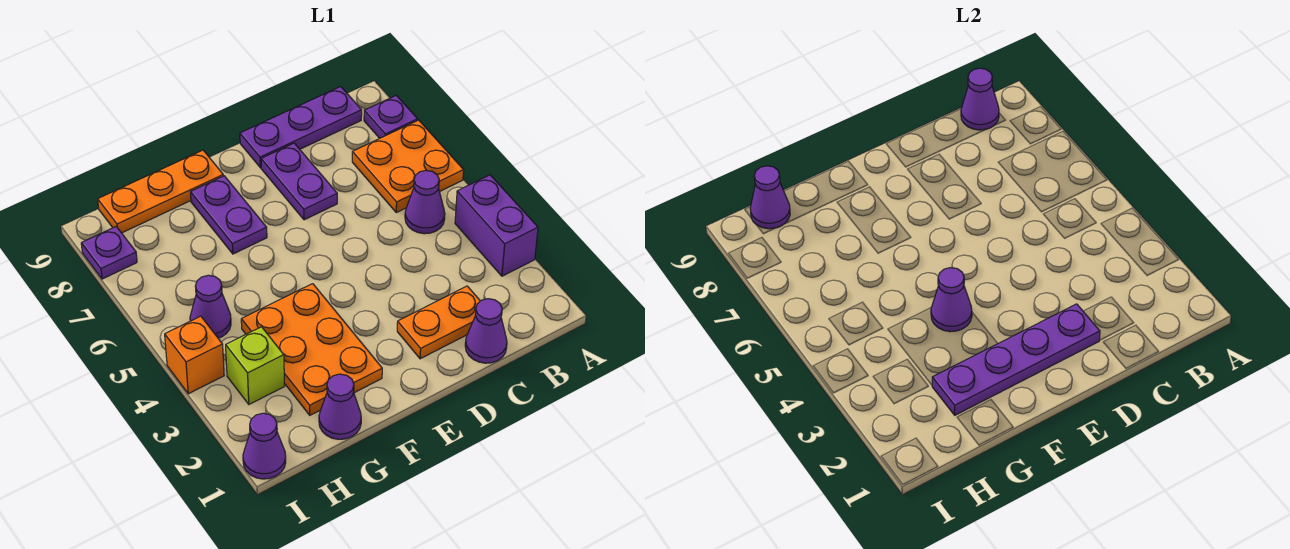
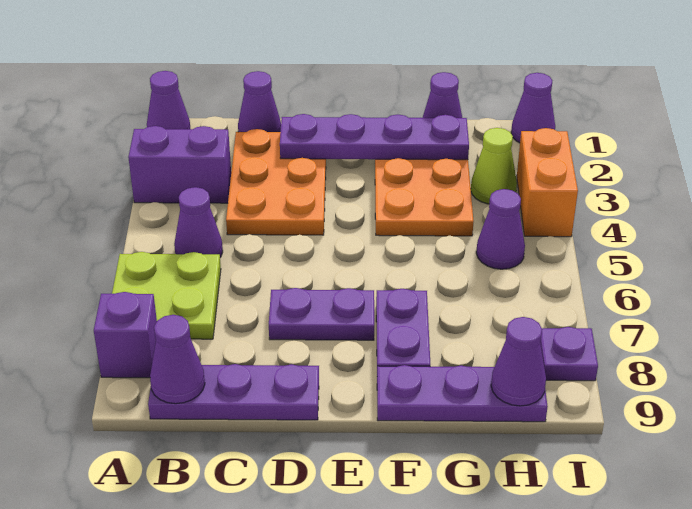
purple 1x2 brick [455,175,538,276] -> purple 1x2 brick turned to [128,126,231,203]
orange 2x2 plate [352,120,464,212] -> lime 2x2 plate [112,252,221,339]
purple 1x1 plate [364,96,418,138] -> purple 1x1 brick [94,292,157,378]
orange 1x2 plate [397,286,480,359] -> orange 2x3 plate [226,129,326,235]
purple 1x2 plate [261,143,337,220] -> purple 1x2 plate turned to [269,288,374,340]
purple 1x1 cone [931,268,972,332] -> purple 1x1 cone moved to [147,71,190,129]
orange 1x3 plate [98,150,223,233] -> purple 1x3 plate [377,365,548,422]
lime 1x1 brick [226,327,285,404] -> lime 1x1 cone [471,128,517,204]
orange 1x1 brick [165,316,224,394] -> orange 1x2 brick [517,128,578,237]

